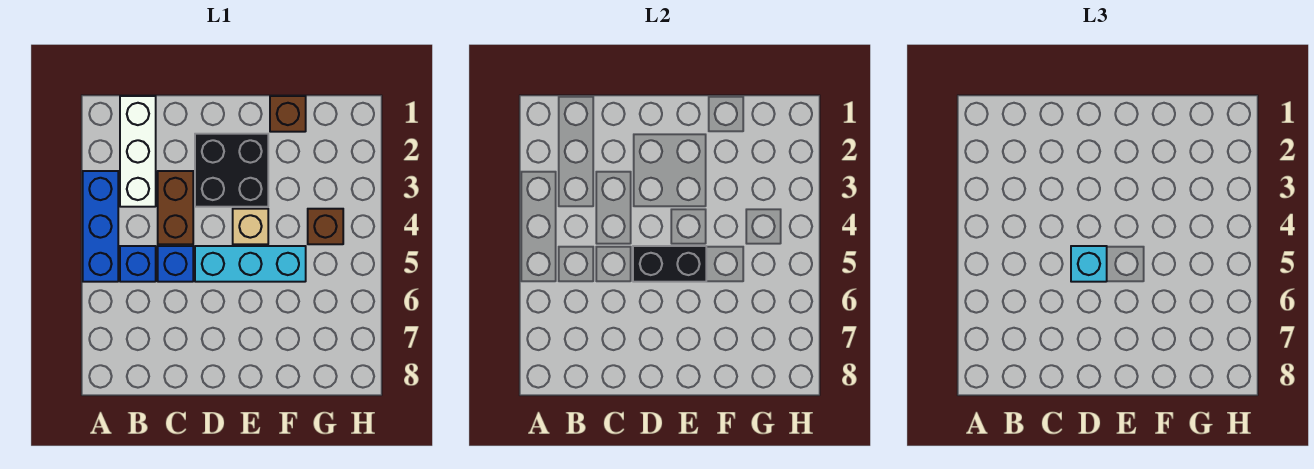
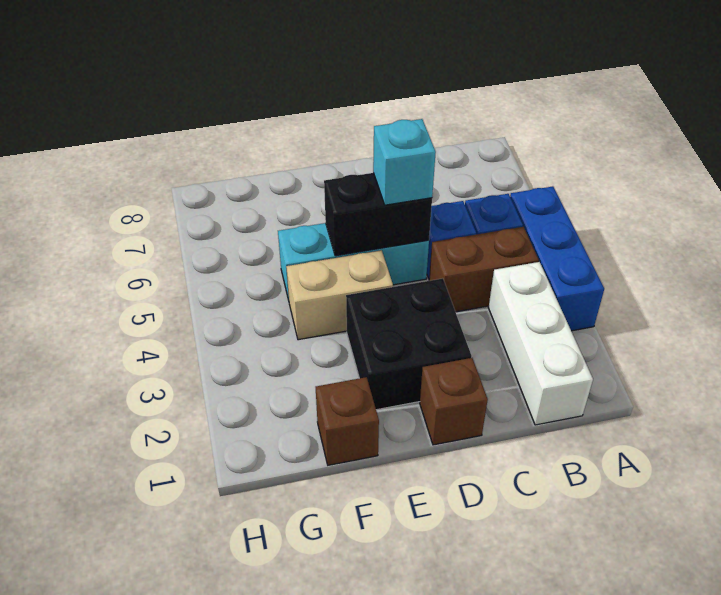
brown 1x2 brick [158,171,193,244] -> brown 1x2 brick turned to [429,227,539,312]
tan 1x1 brick [233,209,268,244] -> tan 1x2 brick [286,250,393,340]
brown 1x1 brick [308,209,343,244] -> brown 1x1 brick moved to [420,358,488,445]

